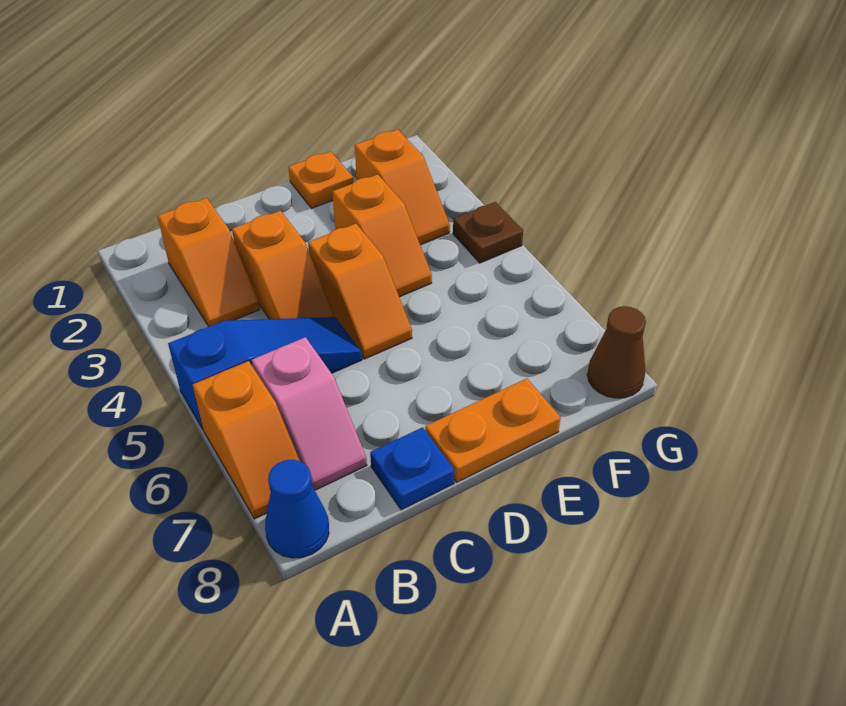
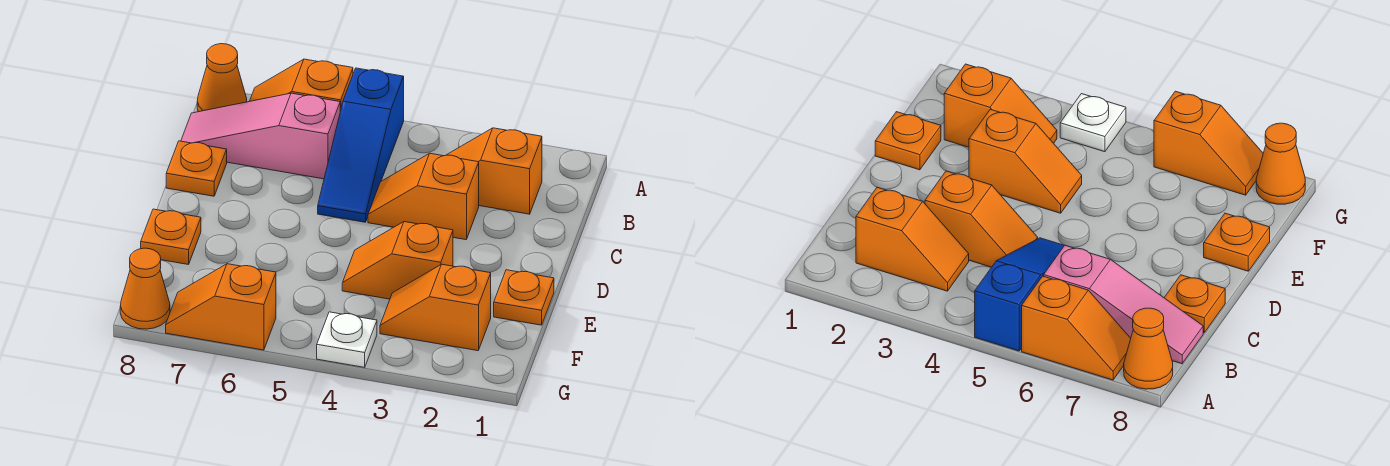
blue 1x1 cone [265,460,329,558] -> orange 1x1 cone [197,44,247,112]
pink 1x2 slope [252,337,367,490] -> pink 1x3 slope [181,93,340,179]
blue 1x1 plate [370,427,454,510] -> orange 1x1 plate [166,141,227,196]
orange 1x2 slope [308,224,412,359] -> orange 1x2 slope moved to [166,264,276,350]
orange 1x2 plate [425,379,561,482] -> orange 1x1 plate [141,209,201,265]
brown 1x1 plate [453,202,523,263] -> white 1x1 plate [317,312,377,367]
brown 1x1 cone [587,306,646,398] -> orange 1x1 cone [120,248,170,329]

